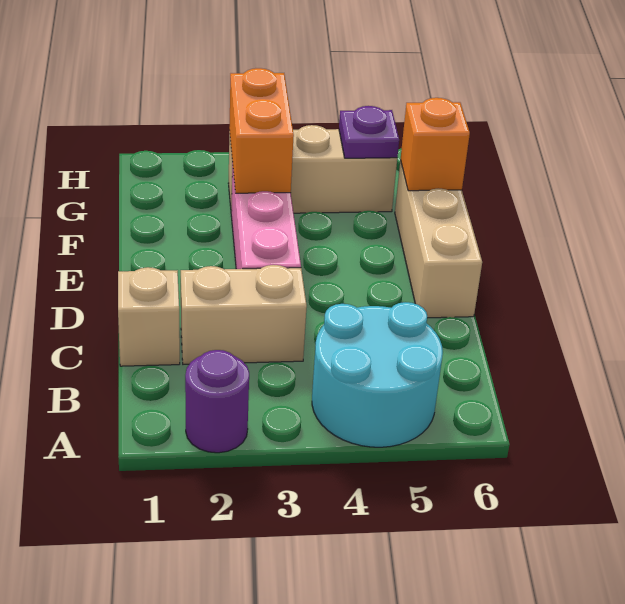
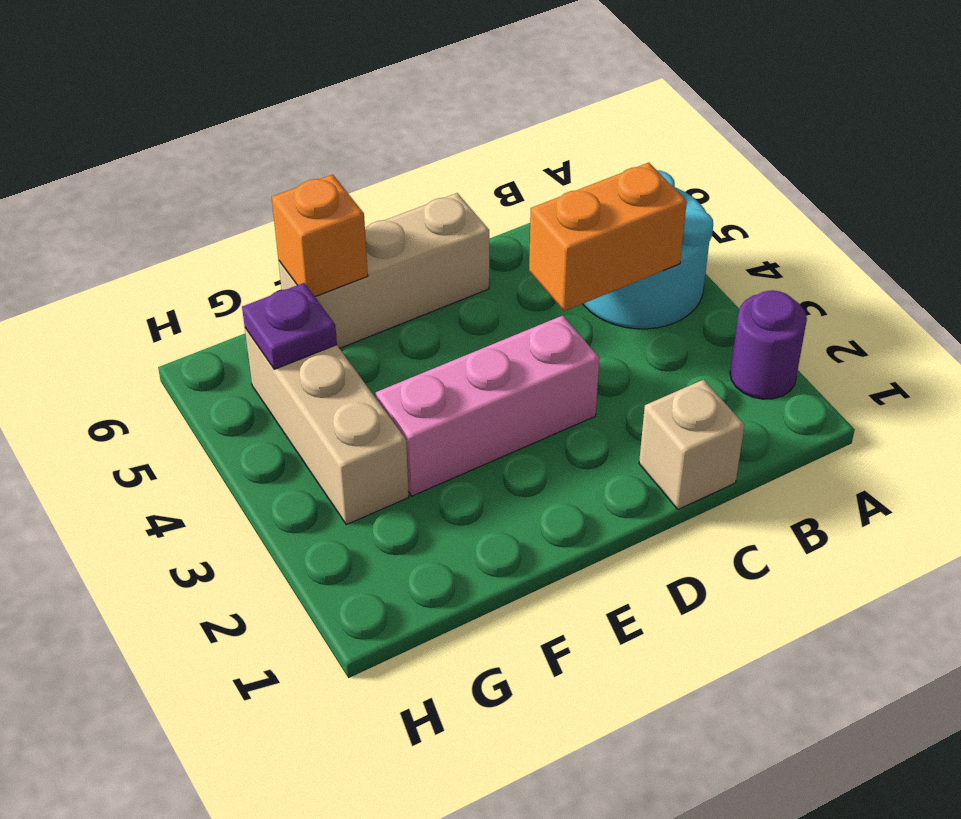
tan 1x2 brick [181,265,307,364] -> none
orange 1x2 brick [229,68,294,193] -> orange 1x2 brick moved to [529,163,687,311]

